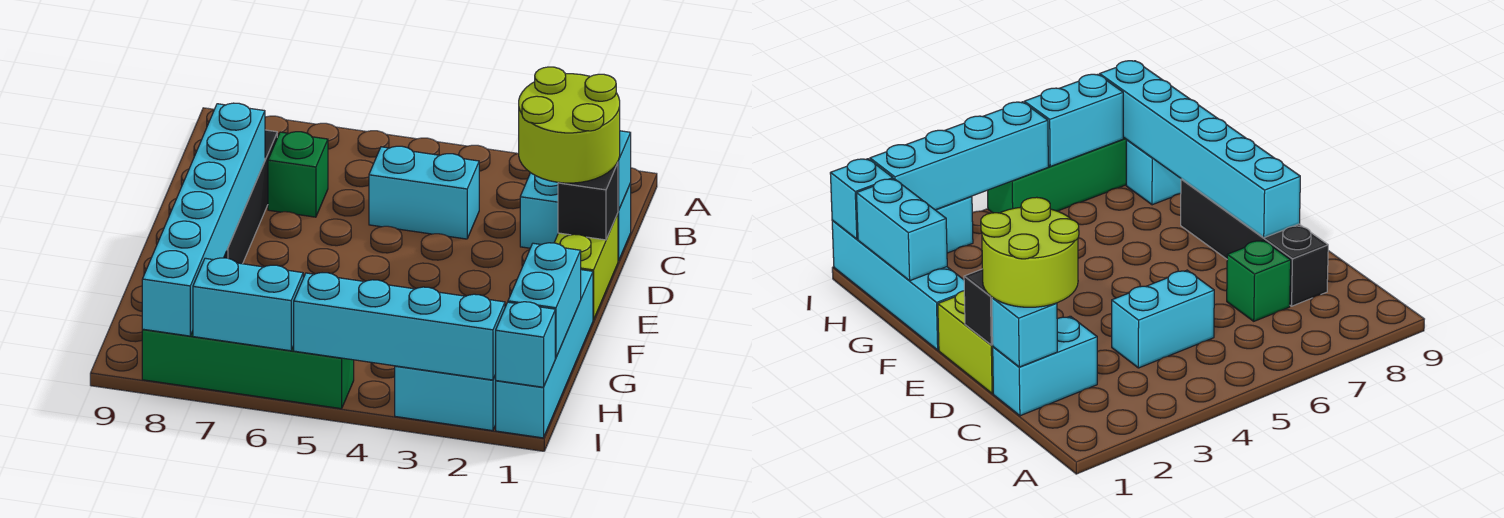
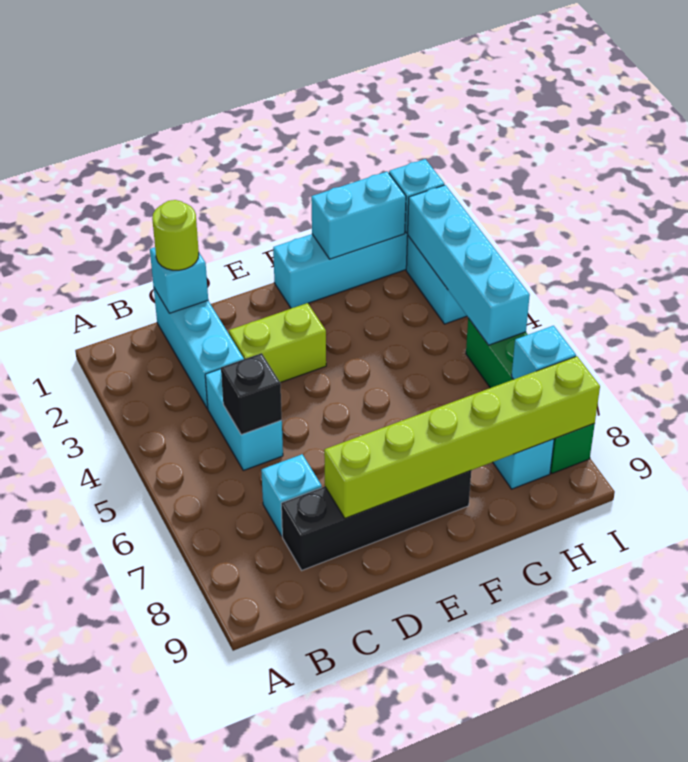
cyan 1x2 brick [520,173,631,261] -> cyan 1x3 brick [154,288,244,408]
lime 2x2 round brick [519,67,620,183] -> lime 1x1 round brick [152,200,199,270]
green 1x1 brick [268,132,328,217] -> cyan 1x1 brick [261,454,322,536]
lime 1x2 brick [554,213,618,320] -> lime 1x2 brick moved to [229,303,326,383]
black 1x1 brick [558,162,618,240] -> black 1x1 brick moved to [221,353,282,435]
cyan 1x6 brick [142,103,265,336] -> lime 1x6 brick [324,356,600,518]
cyan 1x2 brick [193,258,303,351] -> cyan 1x1 brick [512,326,576,379]

